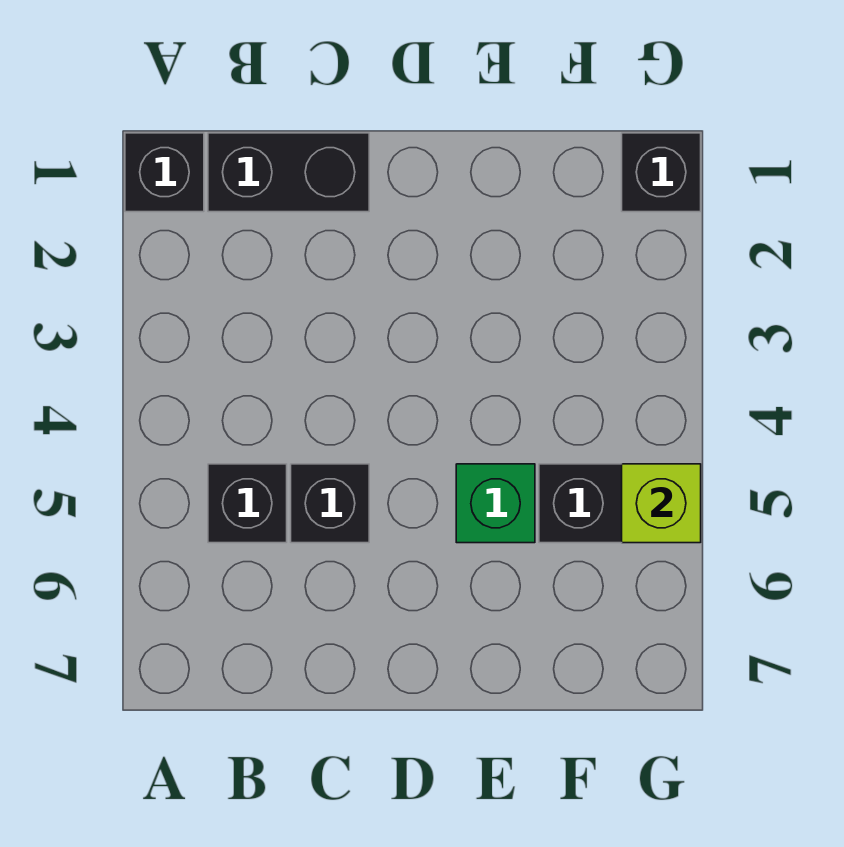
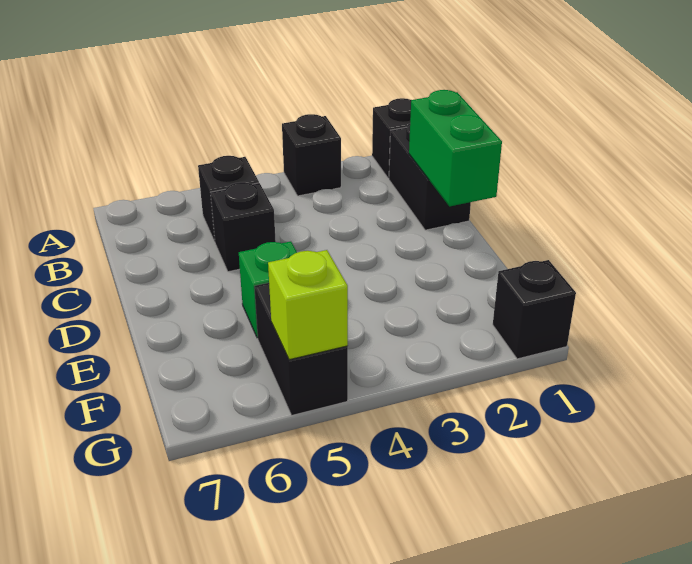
none -> black 1x1 brick [282,114,341,196]
none -> green 1x2 brick [409,90,502,206]

